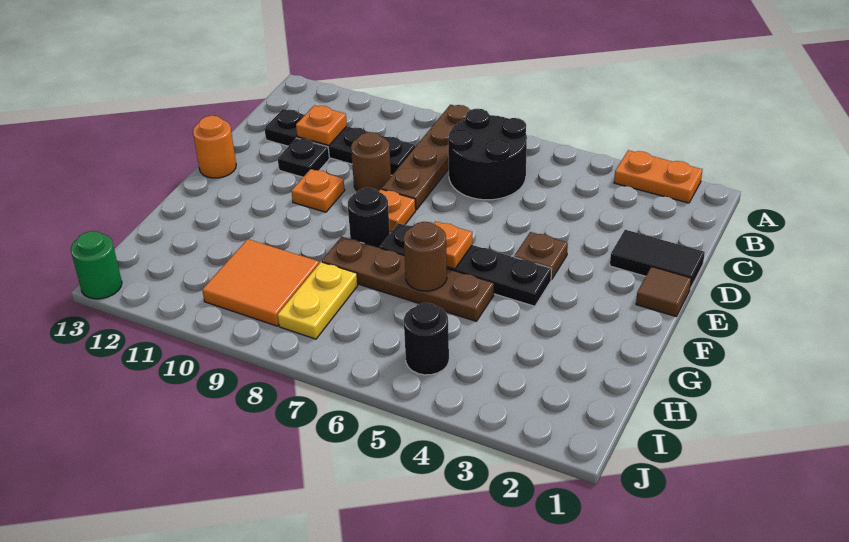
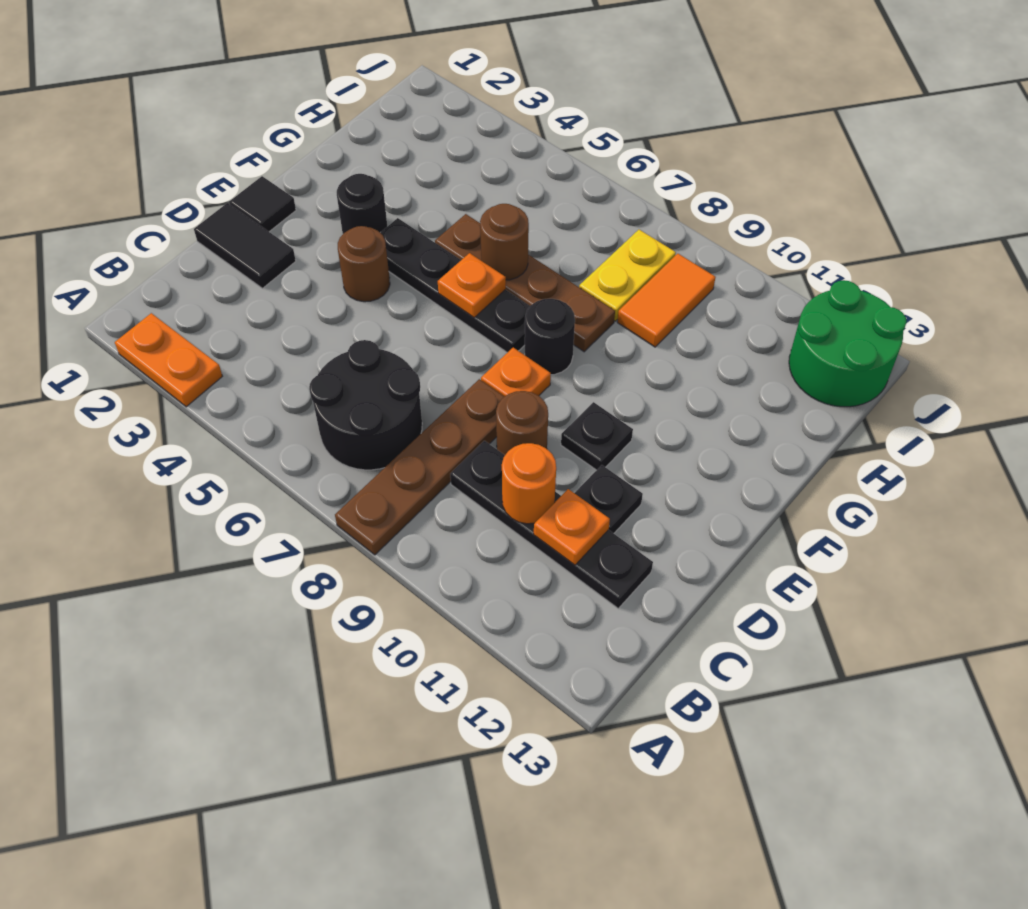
brown 1x1 tile [636,267,691,316] -> black 1x1 tile [229,176,296,232]
brown 1x1 plate [514,232,568,279] -> brown 1x1 round brick [338,226,390,302]
orange 1x1 plate [291,169,345,212] -> black 1x1 plate [561,402,633,470]
orange 1x1 round brick [193,116,236,178] -> orange 1x1 round brick moved to [502,443,556,524]
orange 2x2 tile [202,239,319,326] -> orange 1x2 tile [617,254,716,347]
black 1x1 round brick [404,303,449,375] -> black 1x1 round brick moved to [337,174,387,234]
green 1x1 round brick [71,231,122,299] -> green 2x2 round brick [789,280,907,407]

